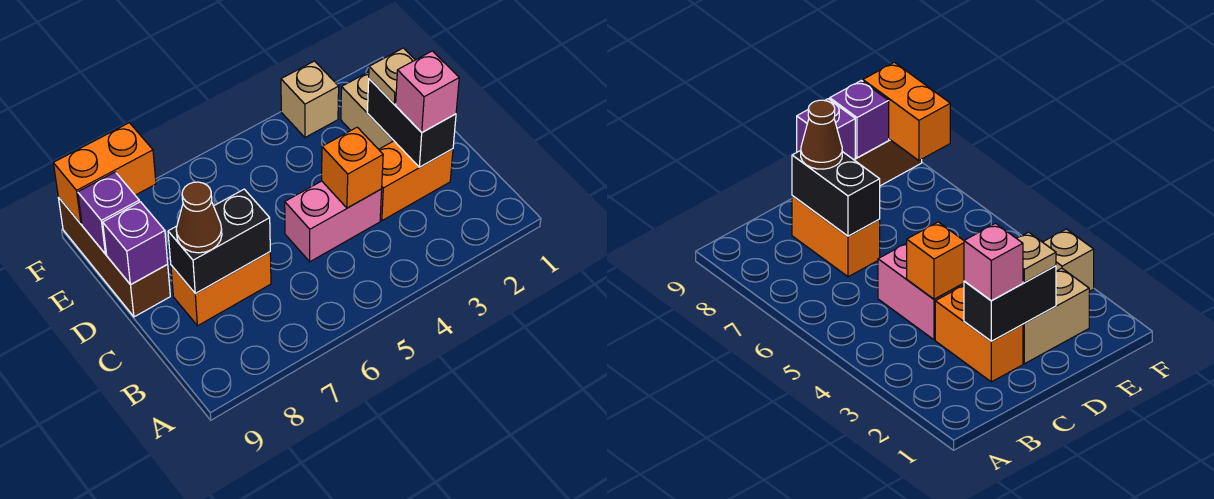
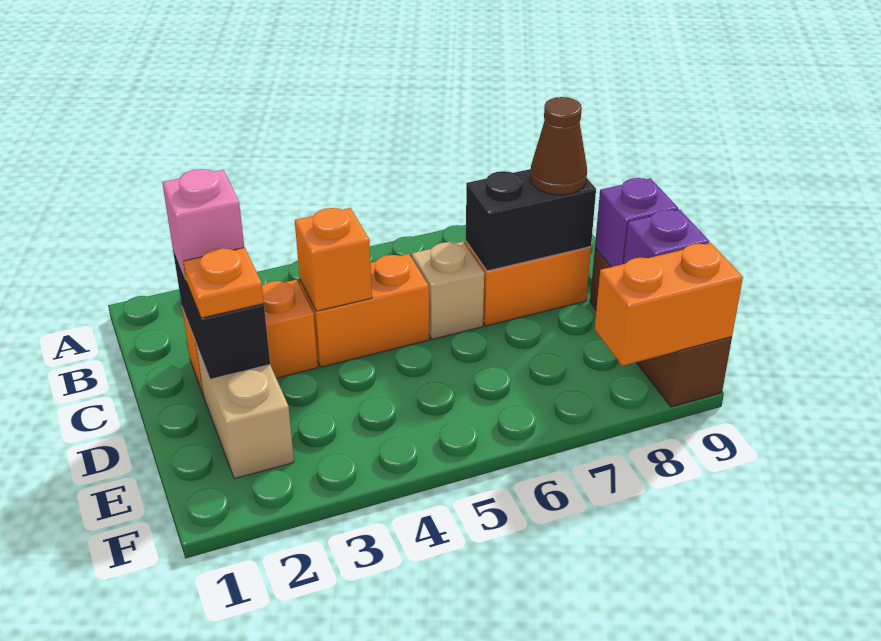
pink 1x2 brick [285,181,382,262] -> orange 1x2 brick [300,254,429,367]
tan 1x1 plate [369,48,415,104] -> orange 1x1 plate [183,247,264,318]
tan 1x1 brick [281,61,339,137] -> tan 1x1 brick moved to [412,242,484,339]

